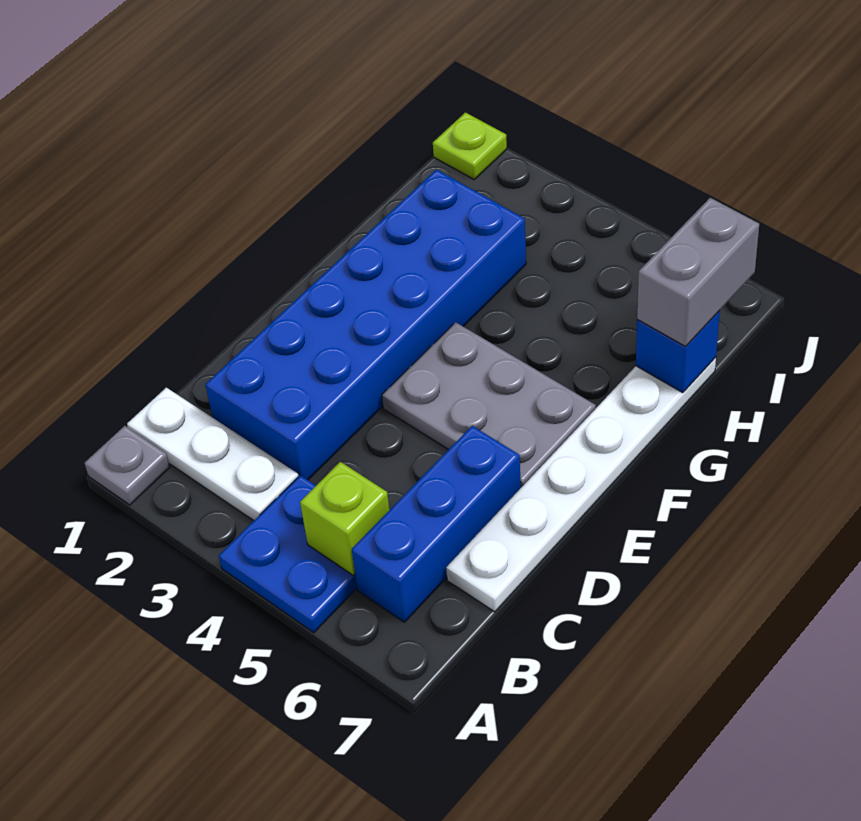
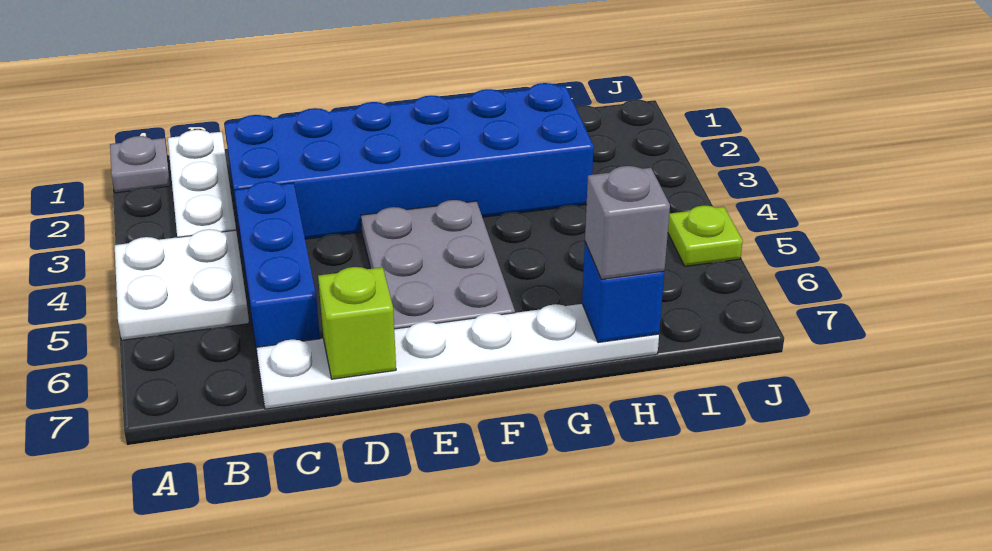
blue 2x2 plate [219,475,357,633] -> white 2x2 plate [115,229,249,340]
lime 1x1 brick [300,462,389,575] -> lime 1x1 brick moved to [318,267,396,379]
blue 1x3 brick [352,426,521,622] -> blue 1x3 brick turned to [234,181,320,358]
grey 1x2 brick [637,198,759,347] -> grey 1x1 brick [585,166,670,279]
lime 1x1 plate [433,113,507,179] -> lime 1x1 plate moved to [668,206,743,266]

